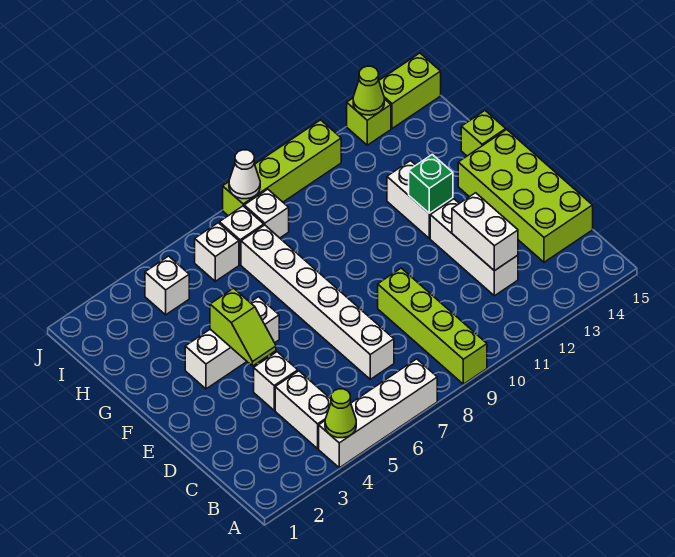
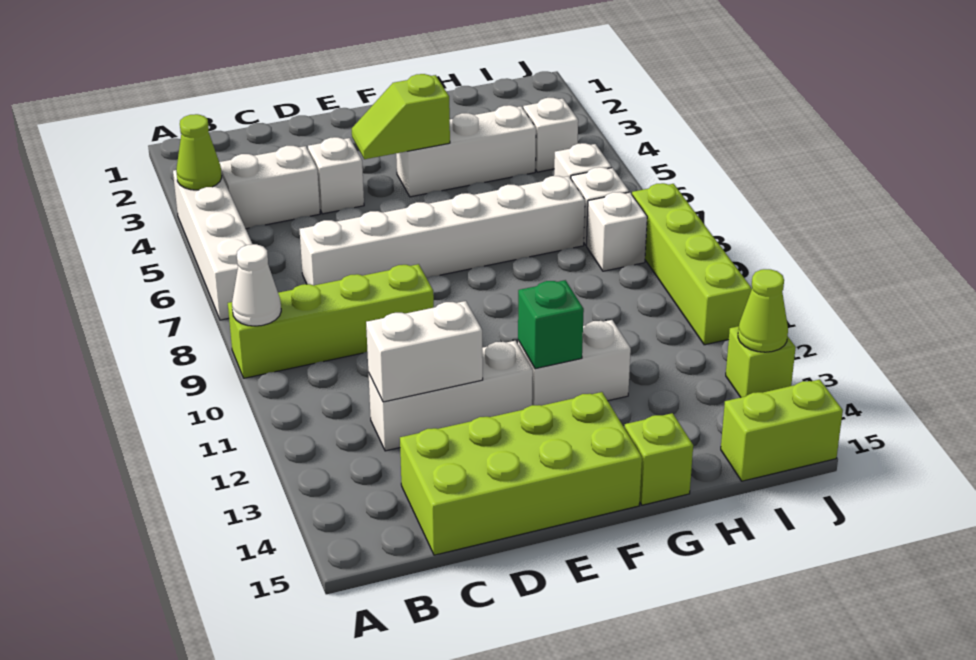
white 1x3 brick [185,297,279,389] -> white 1x3 brick turned to [396,105,536,197]
white 1x1 cone [229,150,260,199] -> white 1x1 cone moved to [232,244,281,326]
lime 1x2 brick [379,53,441,128] -> lime 1x2 brick turned to [721,379,843,481]

